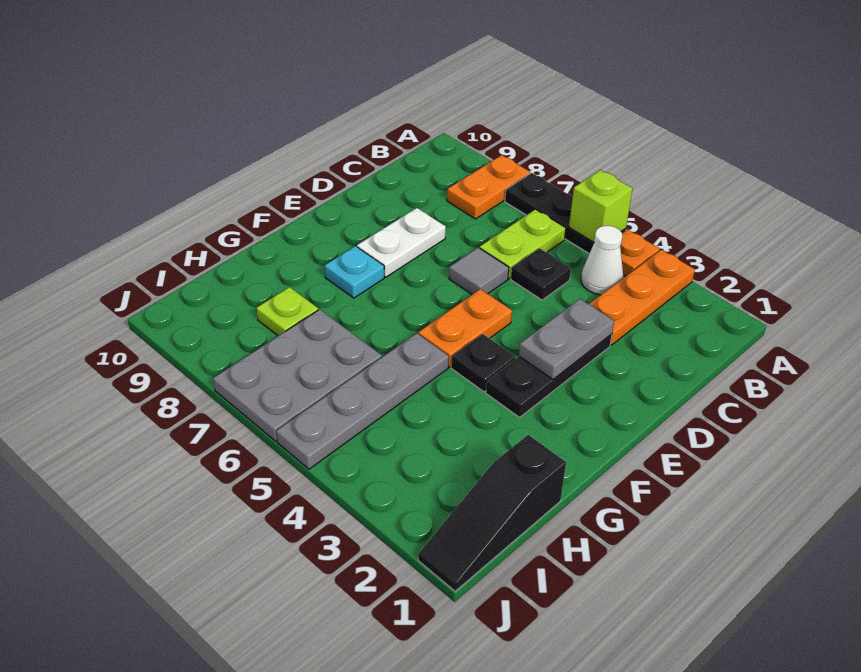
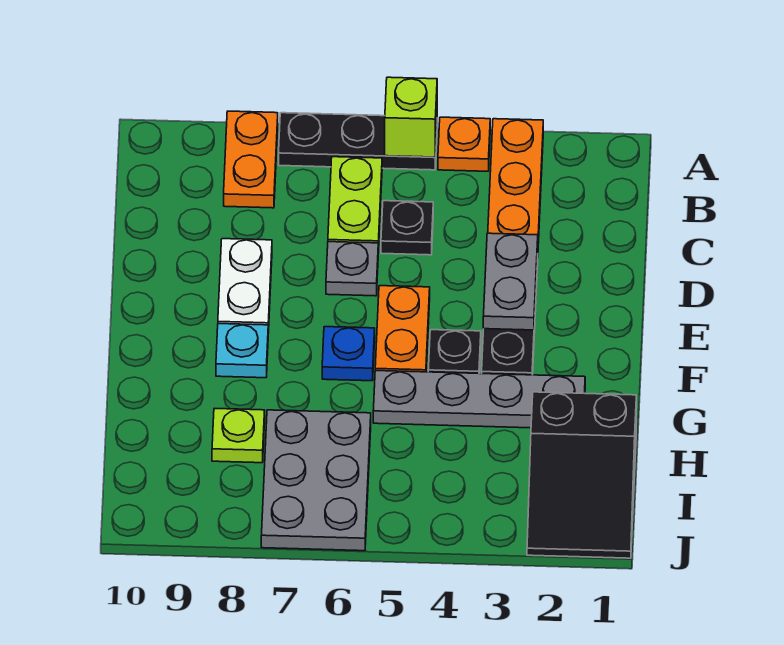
white 1x1 cone [581,226,623,295] -> none
grey 1x1 tile [449,247,509,295] -> grey 1x1 plate [326,242,378,296]
none -> blue 1x1 plate [322,327,375,381]
grey 1x4 plate [276,333,449,469] -> grey 1x4 plate turned to [373,371,585,428]
black 1x3 slope [418,435,566,591] -> black 2x3 slope [527,392,636,558]

